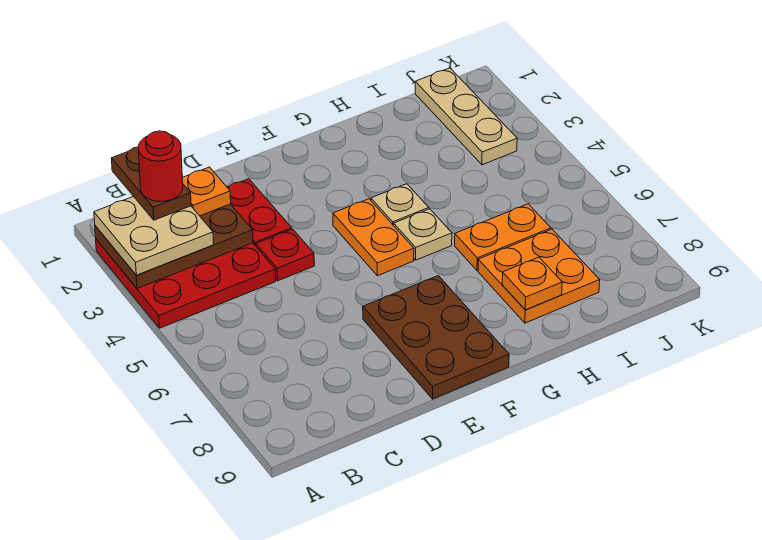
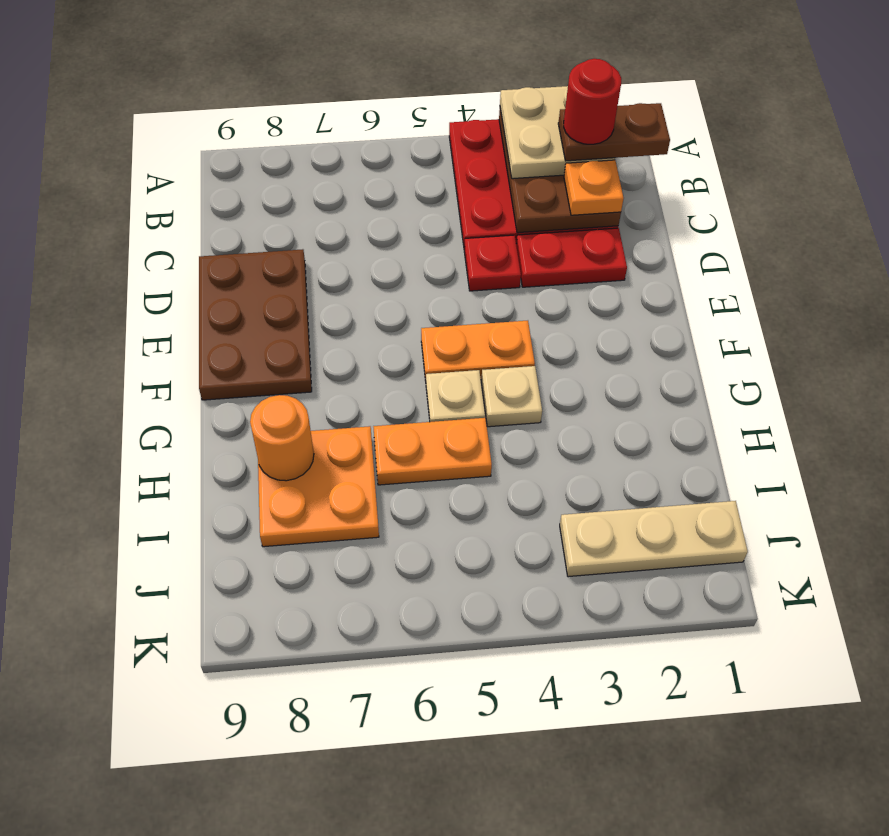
brown 2x3 plate [363,276,509,399] -> brown 2x3 plate turned to [199,249,312,400]
orange 1x2 plate [455,204,551,271] -> orange 1x2 plate turned to [373,418,492,485]
orange 1x1 plate [502,257,562,310] -> orange 1x1 round brick [250,395,314,481]

